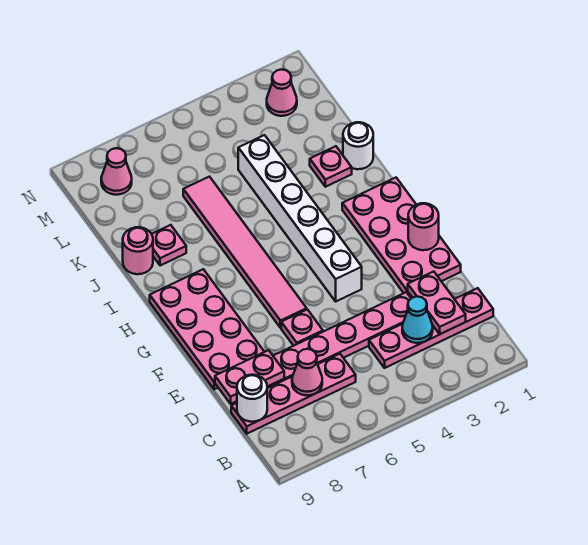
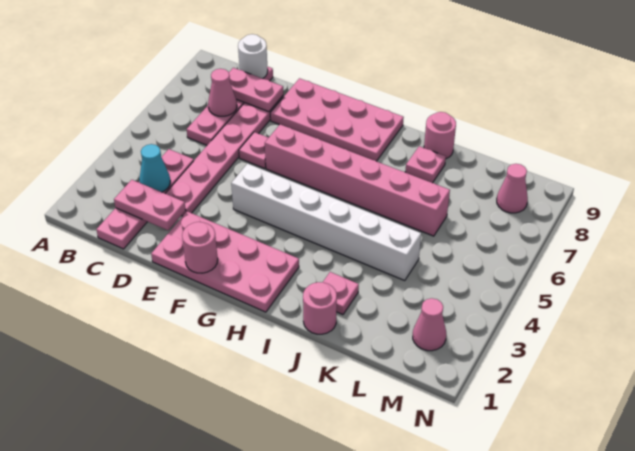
pink 1x2 plate [215,350,284,404] -> pink 1x2 plate turned to [229,68,283,112]
pink 1x6 tile [183,177,307,328] -> pink 1x6 brick [265,124,450,236]
white 1x1 round brick [343,122,373,169] -> pink 1x1 round brick [303,282,337,334]

